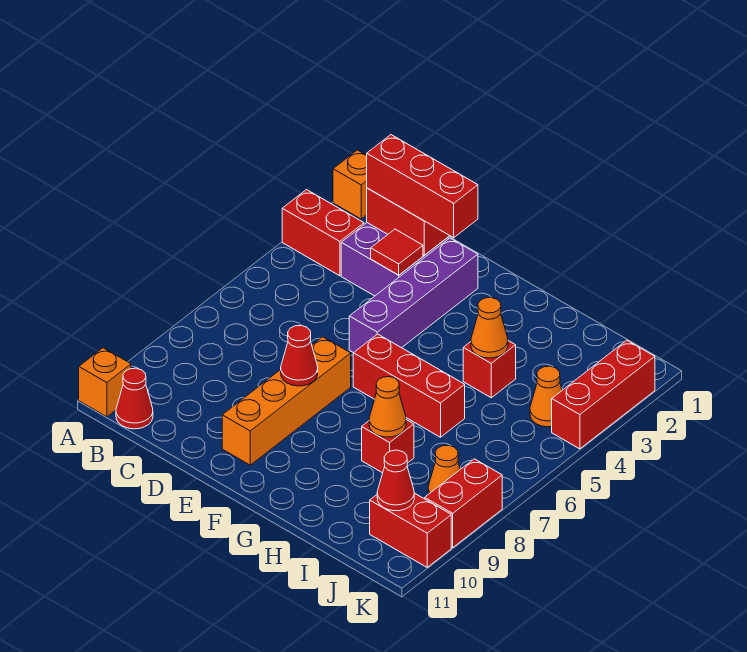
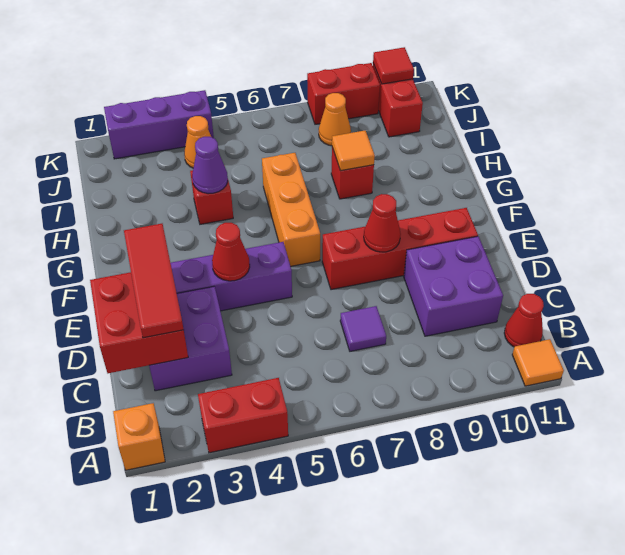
red 1x2 brick [282,190,364,276] -> red 1x2 brick turned to [198,378,288,453]
orange 1x1 brick [79,348,131,417] -> orange 1x1 tile [512,339,564,386]
red 1x3 brick [367,135,478,238] -> red 1x3 tile [124,224,184,338]
none -> purple 1x1 tile [340,306,386,351]
none -> purple 2x2 brick [404,236,503,336]
red 1x1 tile [371,229,423,275] -> red 1x1 tile moved to [373,47,414,84]
orange 1x4 brick [222,337,351,465] -> red 1x4 brick [322,208,478,290]
red 1x3 brick [353,334,465,437] -> orange 1x3 brick [262,153,320,266]
orange 1x1 cone [471,298,508,358] -> purple 1x1 cone [192,137,228,194]
orange 1x1 cone [369,377,406,437] -> orange 1x1 tile [332,131,375,171]
red 1x1 cone [377,450,414,511] -> red 1x1 cone moved to [212,223,250,281]
red 1x3 brick [552,340,655,449] -> purple 1x3 brick [104,90,214,159]

